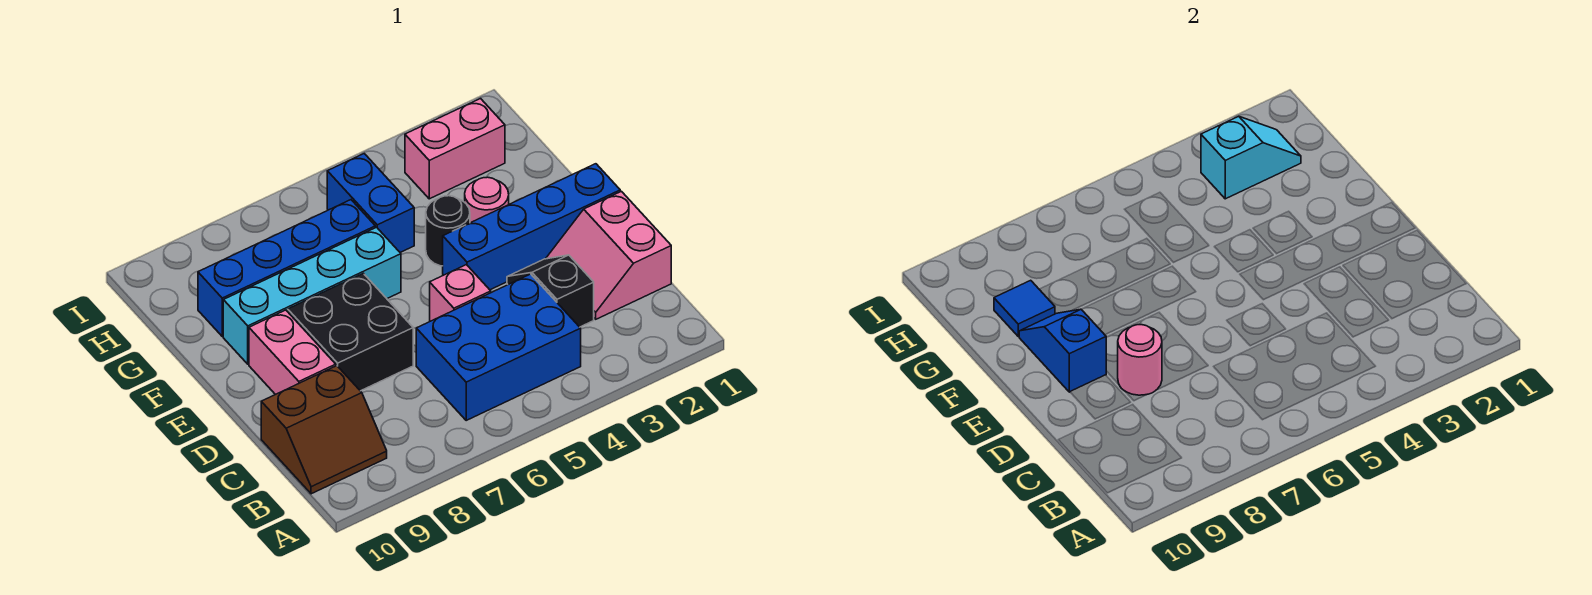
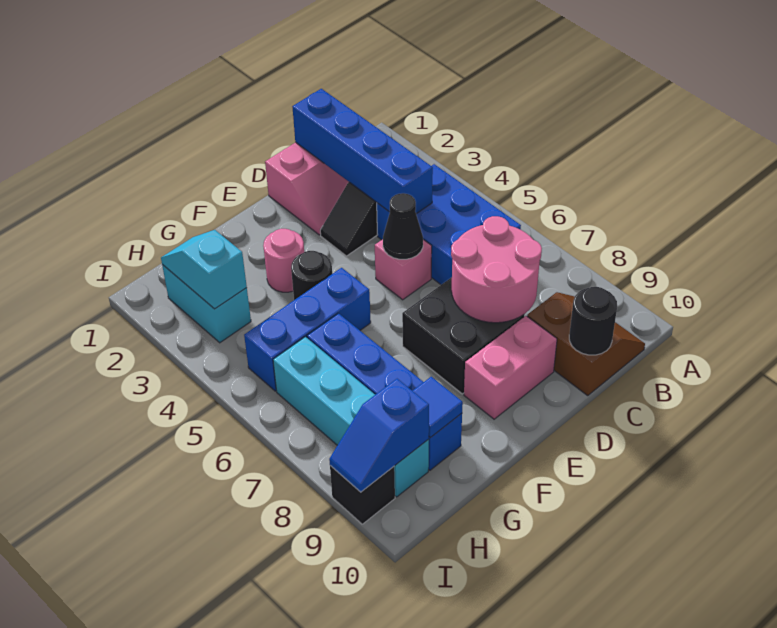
none -> black 1x1 round brick [569,287,617,355]
none -> black 1x1 cone [383,193,423,259]
pink 1x1 round brick [1118,325,1162,395] -> pink 2x2 round brick [451,216,542,323]
blue 1x4 brick [443,164,620,290] -> blue 1x4 brick moved to [292,89,433,214]
blue 1x2 slope [1019,309,1106,392] -> blue 1x2 slope moved to [329,379,429,492]
cyan 1x4 brick [223,227,401,364] -> cyan 1x4 brick moved to [273,337,429,497]
blue 1x2 brick [327,154,414,252] -> blue 1x3 brick [244,268,371,391]
pink 1x2 brick [405,99,505,199] -> cyan 1x2 brick [162,265,251,343]
none -> black 1x1 brick [330,466,395,524]

